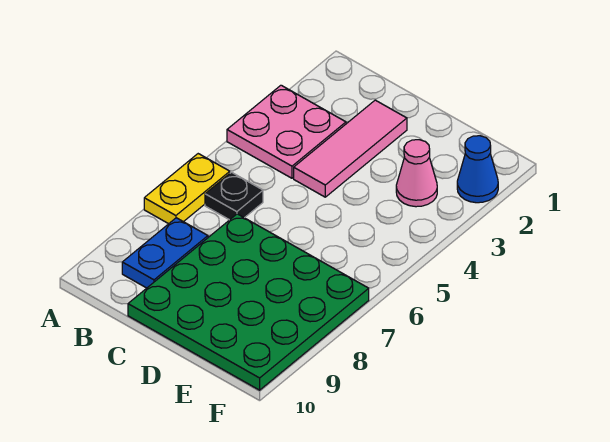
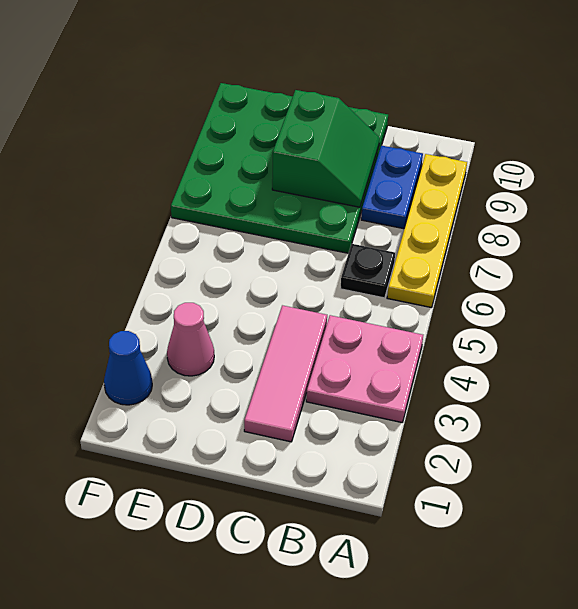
yellow 1x2 plate [144,154,230,224] -> yellow 1x4 plate [387,154,467,308]
none -> green 2x2 slope [272,90,380,207]

